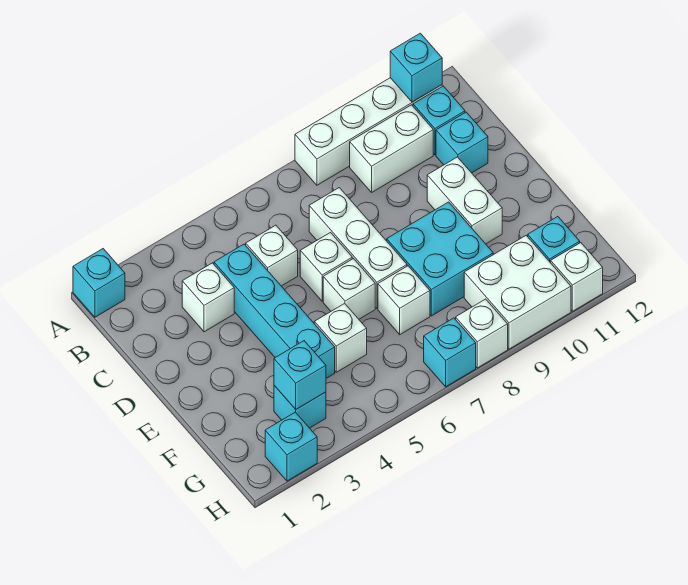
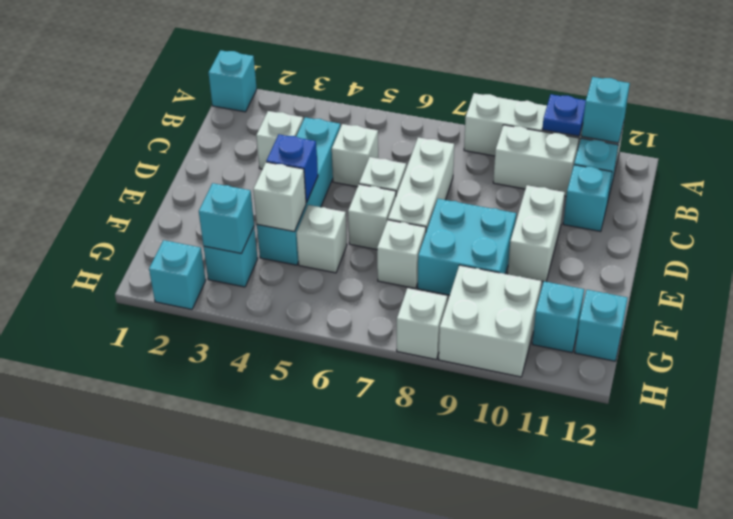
none -> blue 1x1 plate [542,94,586,136]
none -> blue 1x1 brick [266,134,318,203]
cyan 1x1 brick [424,318,476,387] -> cyan 1x1 brick moved to [575,290,628,361]
white 1x1 brick [551,243,603,311] -> white 1x1 brick moved to [253,162,306,232]

